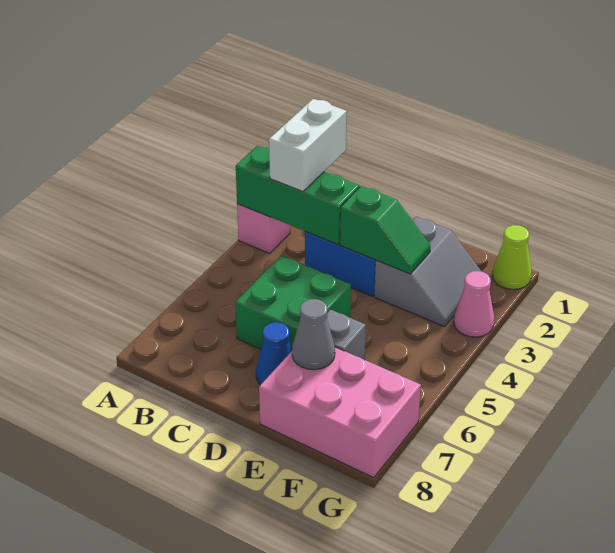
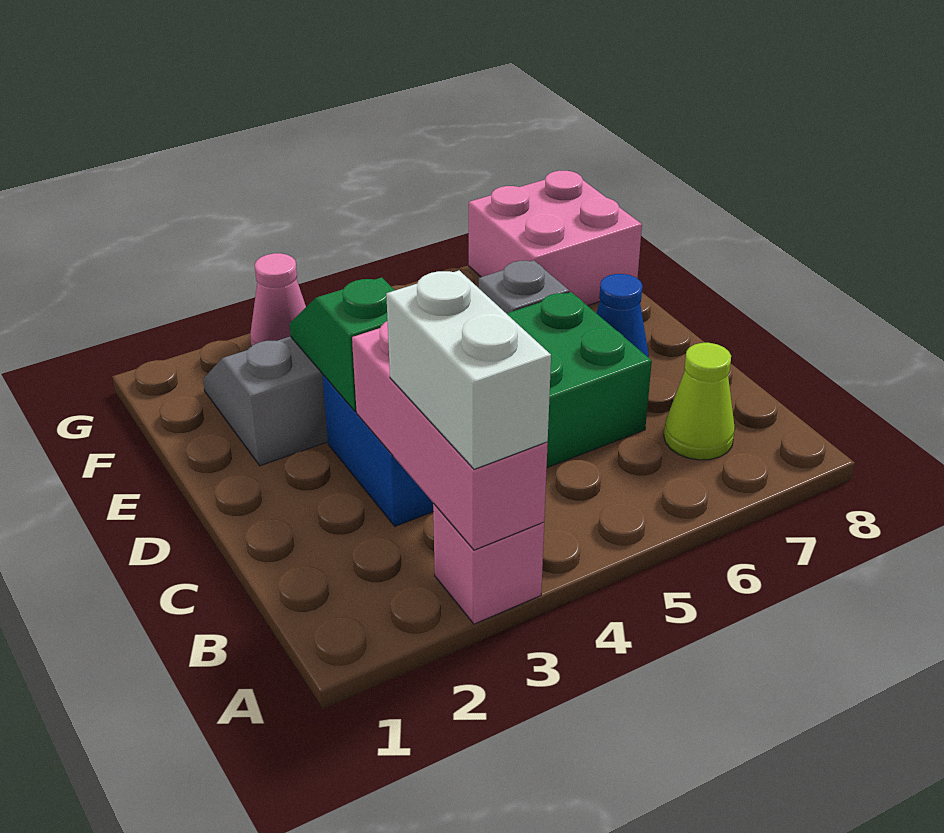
green 1x3 brick [236,146,360,245] -> pink 1x3 brick [352,321,548,550]
white 1x2 brick [269,99,347,192] -> white 1x2 brick turned to [386,271,551,469]
pink 2x3 brick [259,347,421,478] -> pink 2x2 brick [469,171,642,306]
grey 1x1 cone [292,299,335,370] -> none
lime 1x1 cone [493,225,532,289] -> lime 1x1 cone moved to [664,343,735,460]

